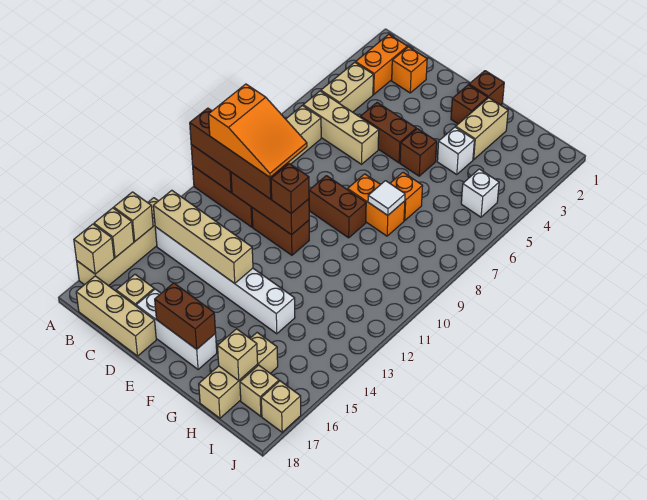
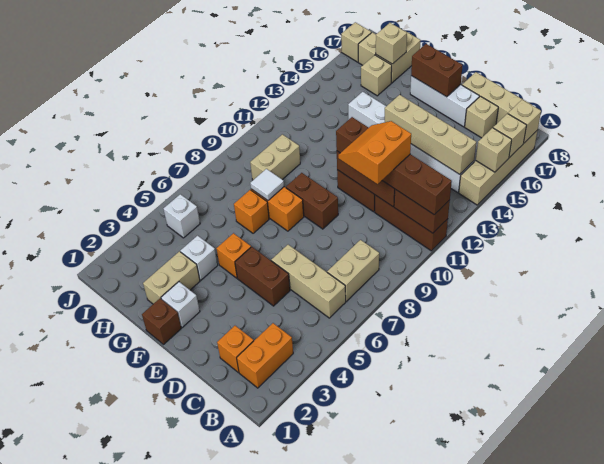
tan 1x2 brick [321,62,373,112] -> tan 1x2 brick moved to [250,134,300,180]
orange 2x3 slope [209,84,307,177] -> orange 2x2 slope [338,121,411,184]
brown 1x1 brick [451,85,488,124] -> white 1x1 brick [161,282,200,327]
brown 1x1 brick [400,129,437,176] -> orange 1x1 brick [217,233,251,278]

